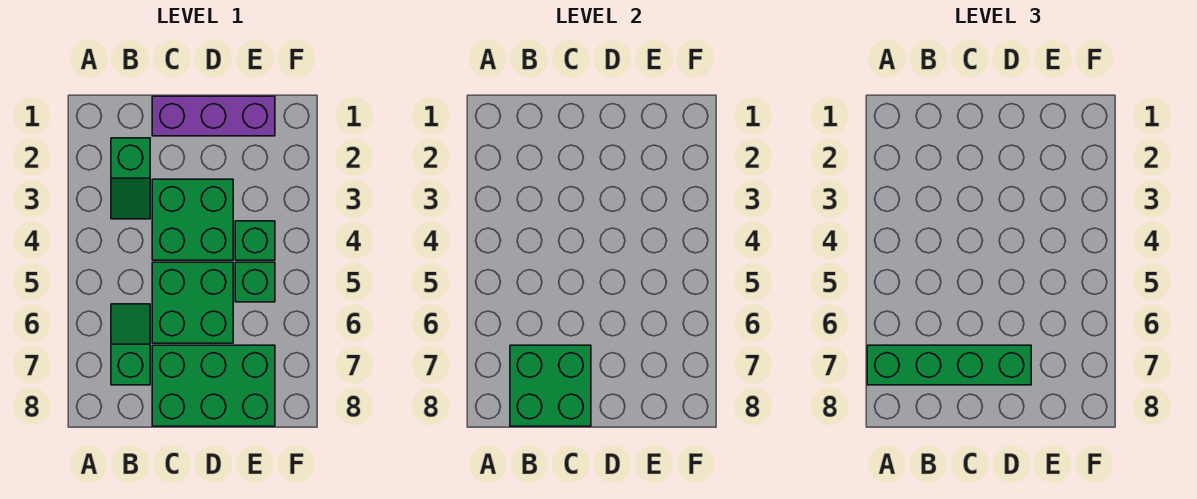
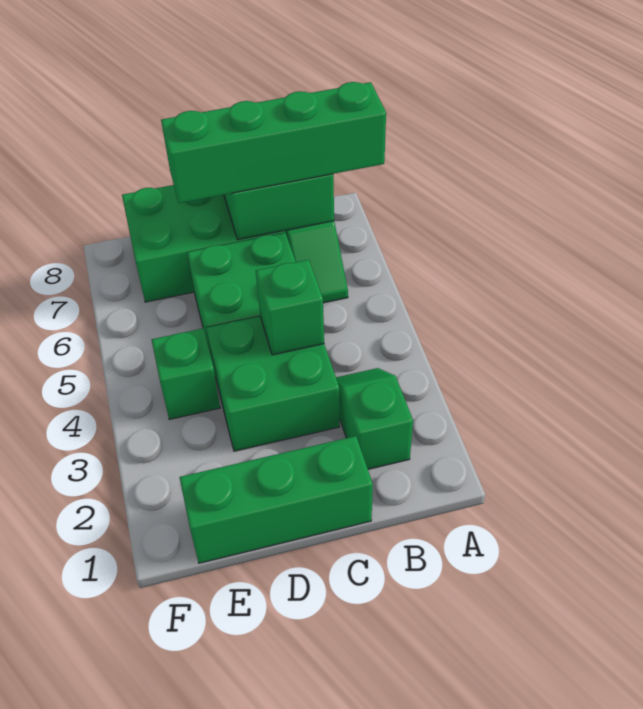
purple 1x3 brick [152,96,275,136] -> green 1x3 brick [180,436,373,563]
green 1x1 brick [235,262,275,302] -> green 1x1 brick moved to [256,260,324,355]

